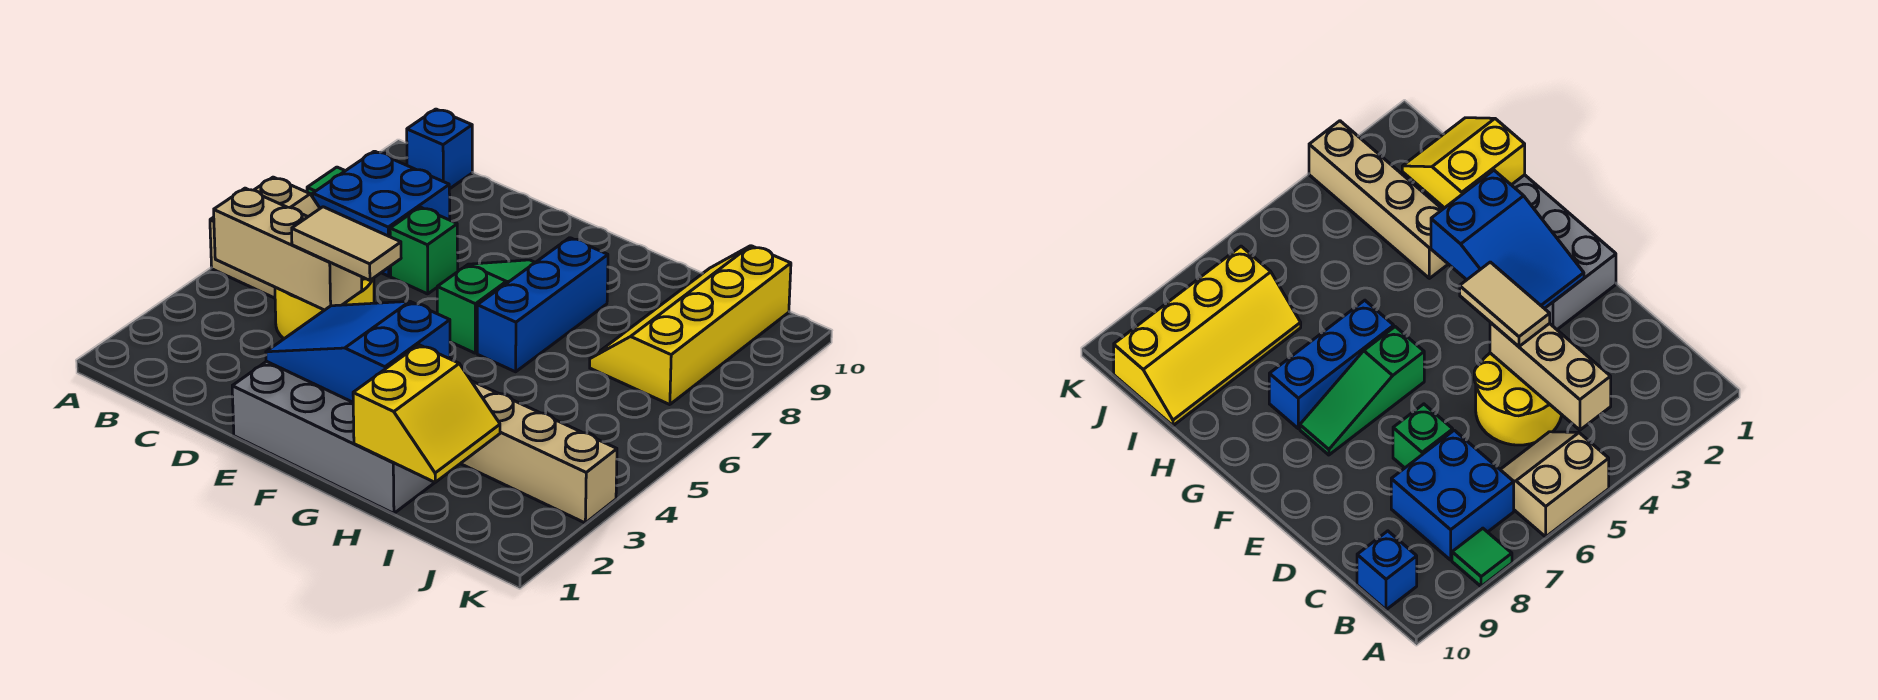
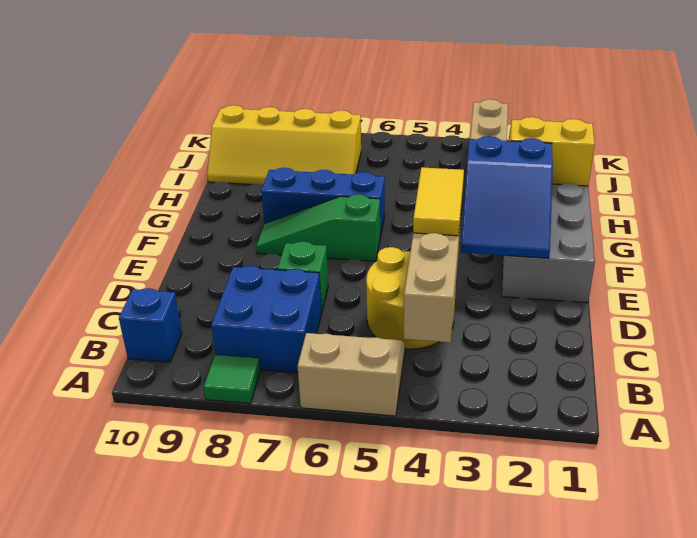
tan 1x2 tile [292,207,401,280] -> yellow 1x2 tile [413,167,464,236]

